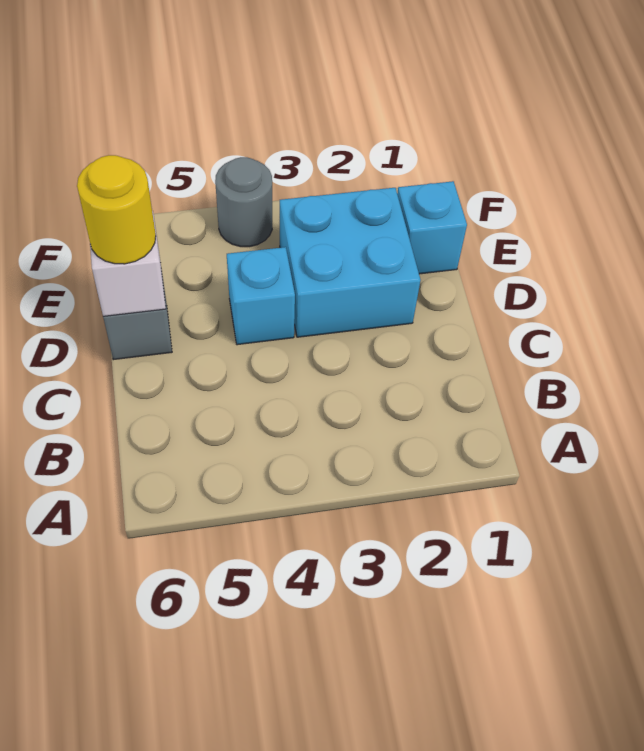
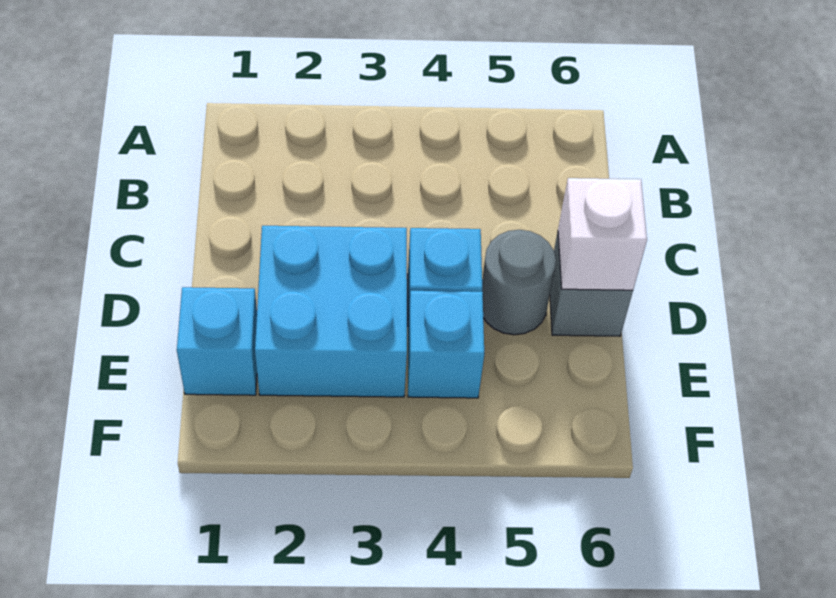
yellow 1x1 round brick [77,155,156,264] -> none
none -> cyan 1x1 brick [408,291,484,398]
grey 1x1 round brick [215,157,272,247] -> grey 1x1 round brick moved to [482,230,556,335]

